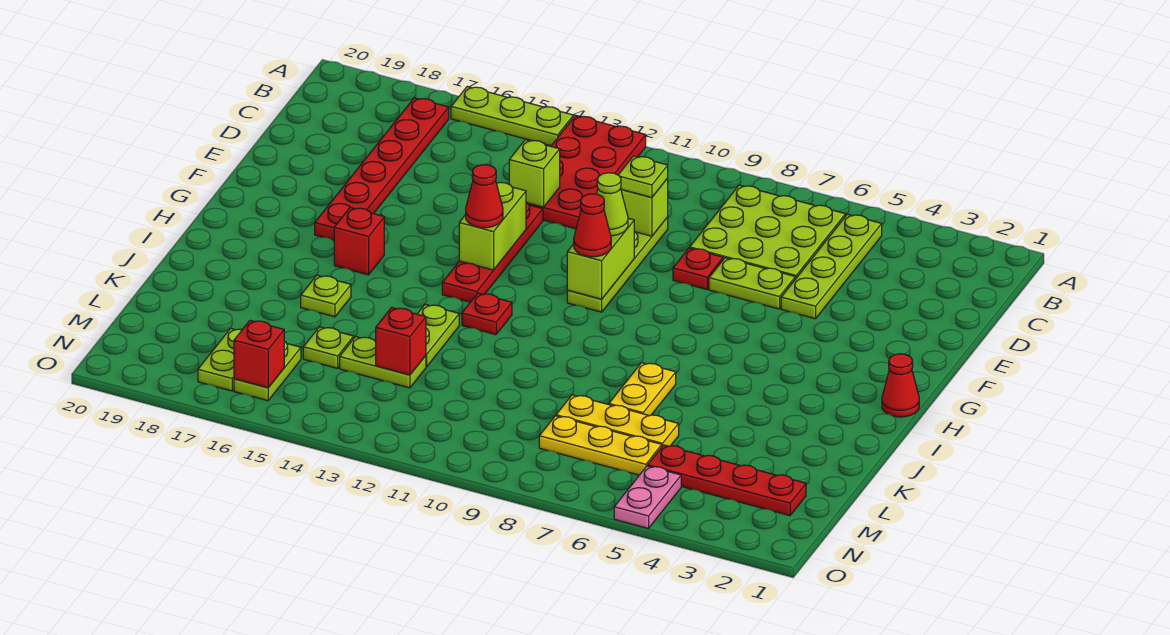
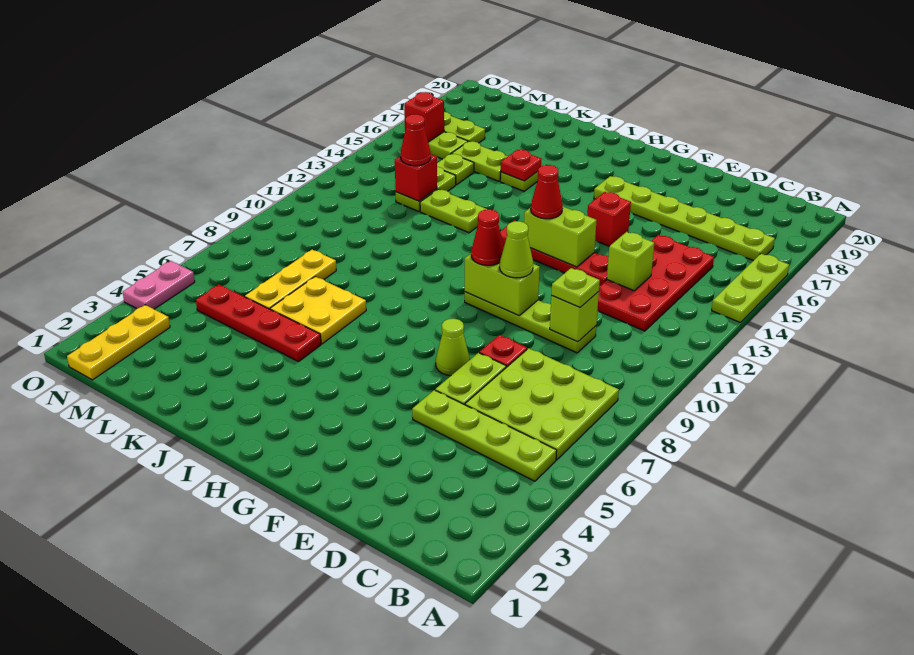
red 2x4 plate [528,116,646,229] -> red 2x4 plate turned to [597,235,714,331]
red 1x6 plate [315,98,449,240] -> lime 1x6 plate [594,176,775,261]
none -> lime 1x1 cone [436,319,470,376]
red 1x1 cone [882,354,919,417] -> red 1x1 cone moved to [401,114,431,166]
red 1x1 brick [334,207,384,275] -> red 1x1 brick moved to [587,192,631,246]
red 1x1 plate [462,293,512,335] -> red 1x1 plate moved to [501,150,541,181]
yellow 1x2 plate [609,363,676,416] -> yellow 2x2 plate [270,277,366,344]
none -> lime 1x2 plate [452,141,508,181]
red 1x4 plate [648,445,806,516] -> red 1x4 plate turned to [196,285,321,362]
yellow 1x3 plate [539,416,662,475] -> yellow 1x3 plate moved to [67,305,170,380]
pink 1x2 plate [614,466,681,528] -> pink 1x2 plate turned to [123,261,195,309]

